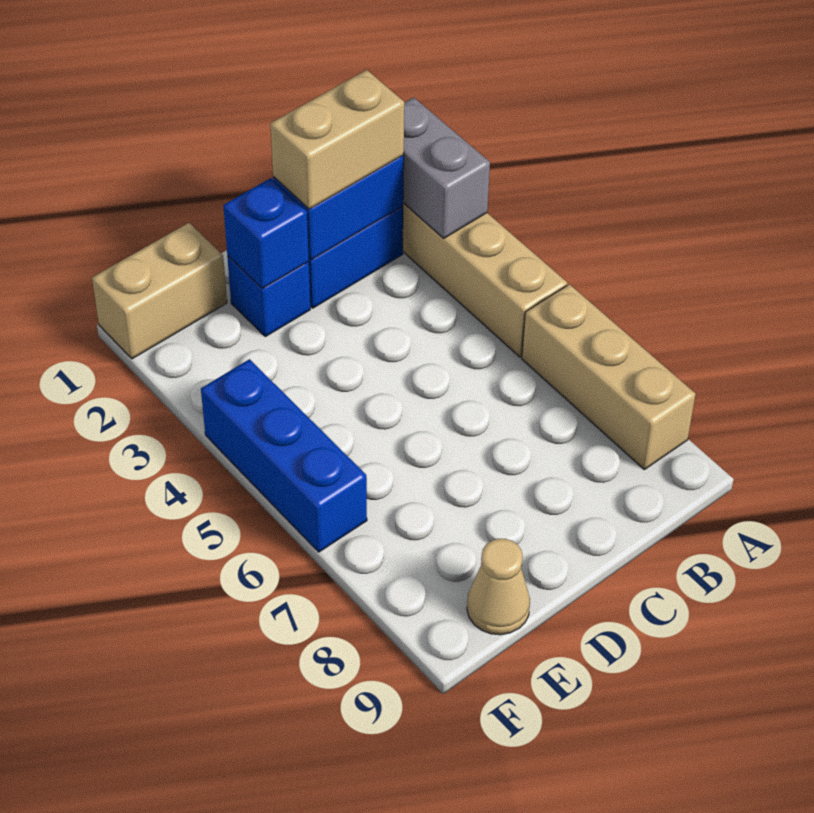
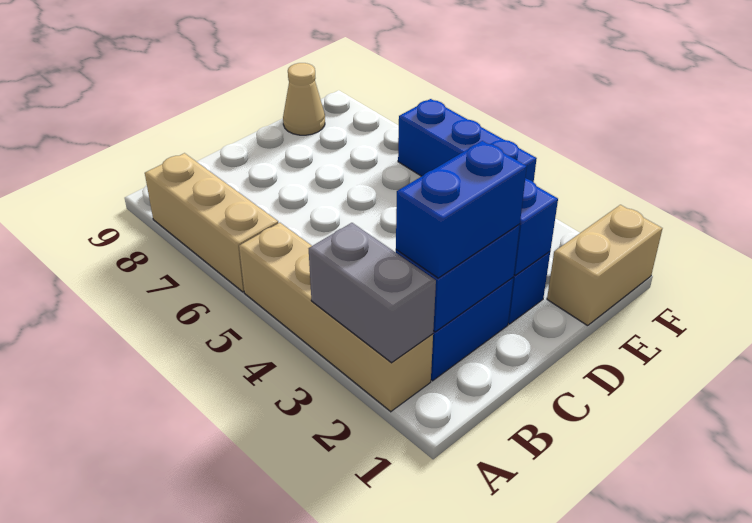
tan 1x2 brick [270,70,404,209] -> blue 1x2 brick [396,141,527,278]

